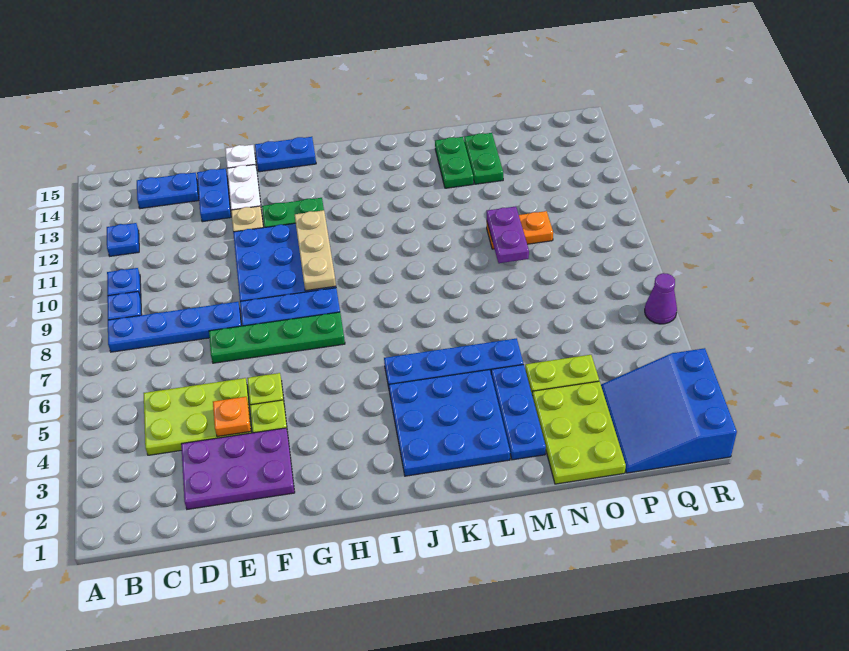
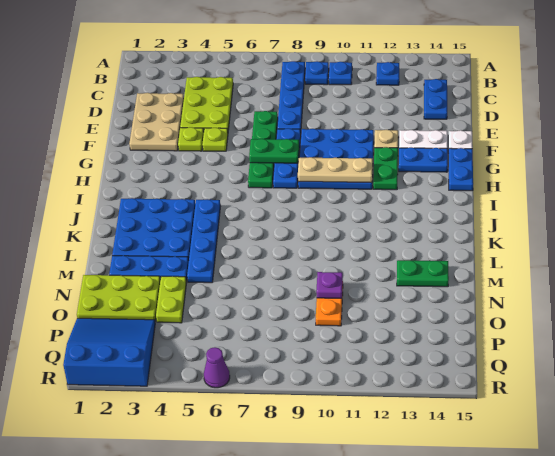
purple 2x3 plate [181,428,295,509] -> tan 2x3 plate [129,93,184,151]
orange 1x1 plate [213,397,251,437] -> none
blue 1x2 plate [197,169,231,222] -> blue 1x2 plate moved to [399,148,448,172]
purple 1x2 plate [487,206,529,263] -> purple 1x1 plate [316,272,343,298]
green 1x2 plate [464,133,503,184] -> green 1x2 plate moved to [249,139,299,163]

